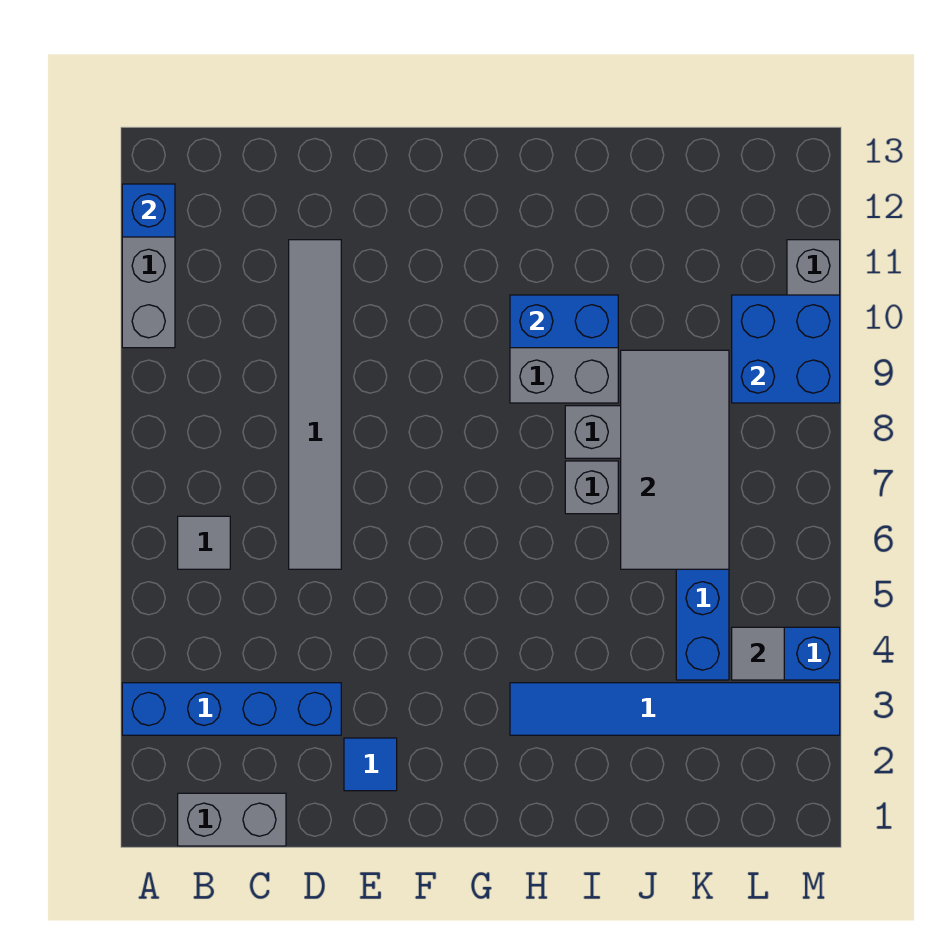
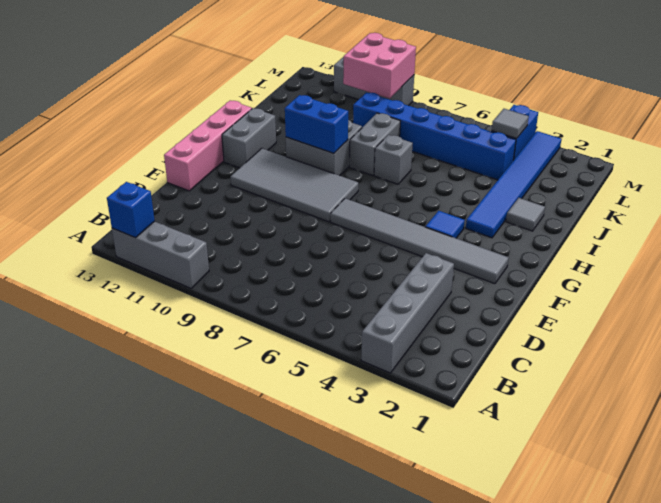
blue 1x4 brick [122,683,341,735] -> grey 1x4 brick [361,253,454,373]
grey 1x2 brick [178,793,286,846] -> grey 1x2 brick moved to [222,108,276,168]
grey 1x1 tile [178,516,230,569] -> grey 1x1 tile moved to [506,198,545,231]
grey 1x6 tile [289,240,341,569] -> grey 1x6 tile moved to [331,198,509,284]
blue 1x1 tile [344,738,397,791] -> blue 1x1 tile moved to [426,211,465,238]
none -> pink 1x4 brick [164,100,252,191]
blue 1x2 brick [510,295,618,348] -> blue 1x2 brick turned to [285,95,348,153]
grey 2x4 tile [621,350,729,569] -> grey 2x4 tile moved to [231,148,358,222]
blue 2x2 brick [732,295,840,403] -> pink 2x2 brick [343,33,416,98]

